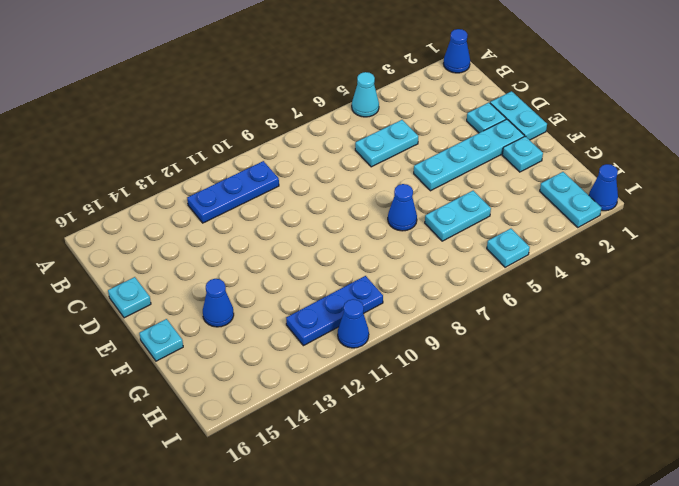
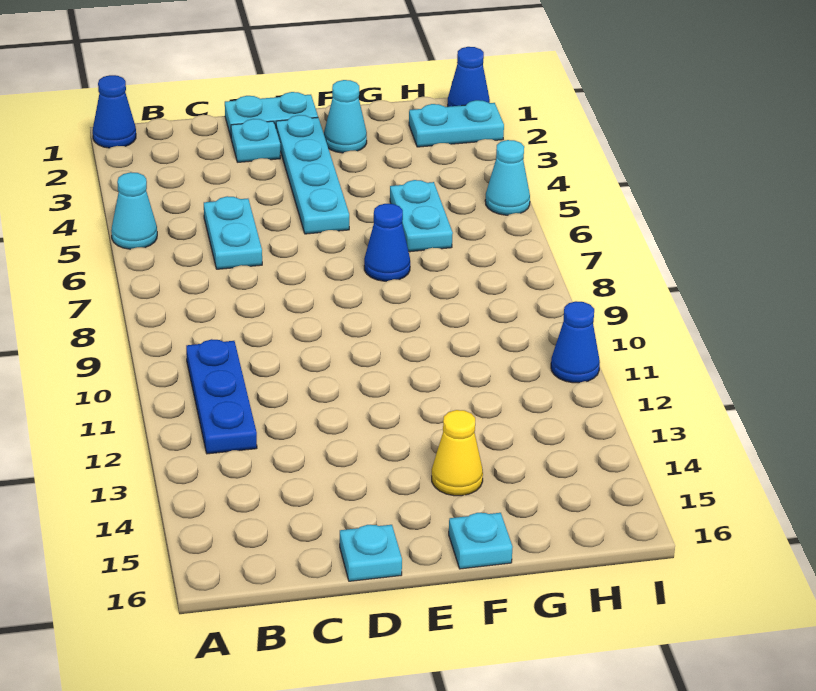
cyan 1x1 plate [502,136,543,172] -> cyan 1x1 cone [324,80,367,153]
blue 1x1 cone [203,279,234,327] -> yellow 1x1 cone [432,410,483,496]
blue 1x3 plate [286,276,383,346] -> none
cyan 1x1 plate [487,229,530,267] -> cyan 1x1 cone [485,140,530,215]

